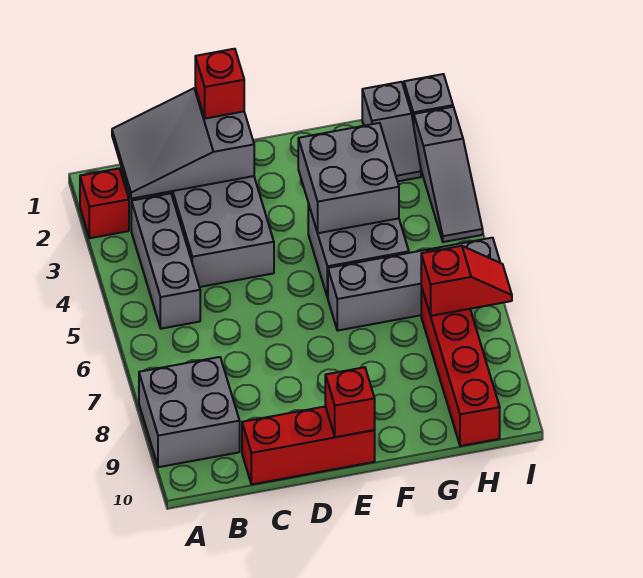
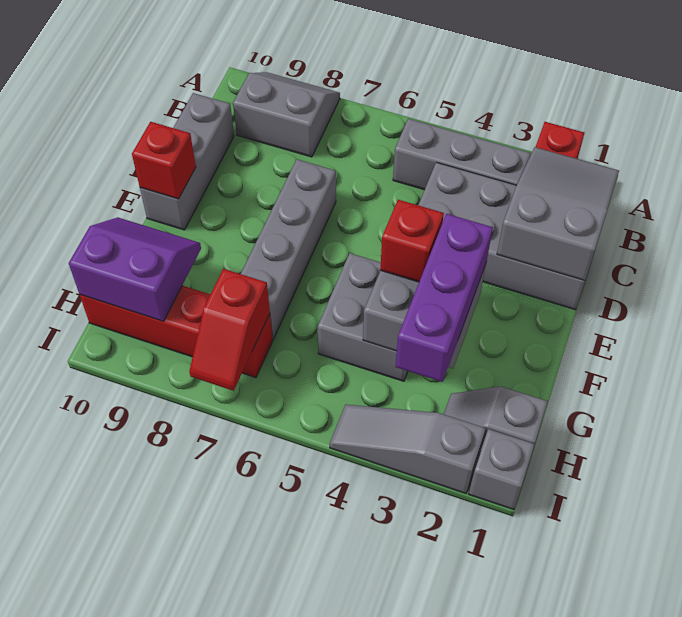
grey 2x2 brick [139,357,240,467] -> grey 2x2 slope [233,72,340,157]
red 1x3 brick [242,406,375,484] -> grey 1x3 brick [140,93,234,230]
red 1x1 brick [195,49,244,119] -> red 1x1 brick moved to [380,200,444,282]
none -> purple 1x3 brick [396,214,493,382]
grey 1x4 brick [328,238,500,331] -> grey 1x4 brick moved to [241,159,336,339]
none -> purple 2x2 slope [69,217,201,321]

